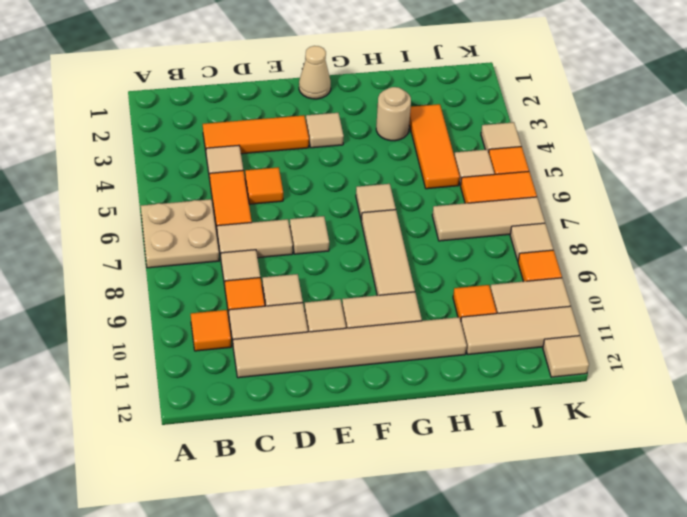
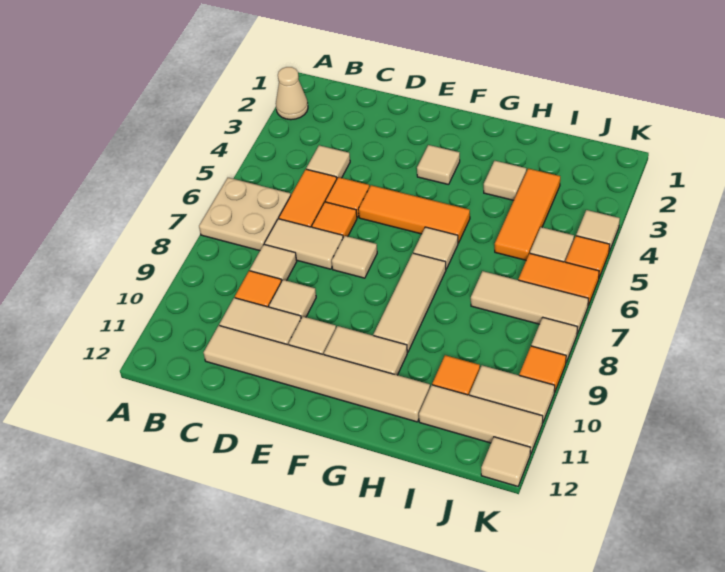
orange 1x1 tile [191,310,231,351] -> orange 1x1 tile moved to [312,202,357,238]
orange 1x3 tile [203,115,309,154] -> orange 1x3 tile moved to [358,185,470,243]
tan 1x1 cone [299,46,331,99] -> tan 1x1 cone moved to [276,67,308,120]
tan 1x1 round brick [376,87,411,141] -> tan 1x1 tile [484,161,526,200]

